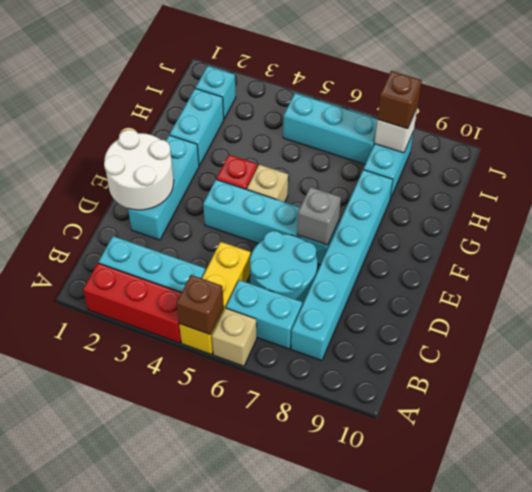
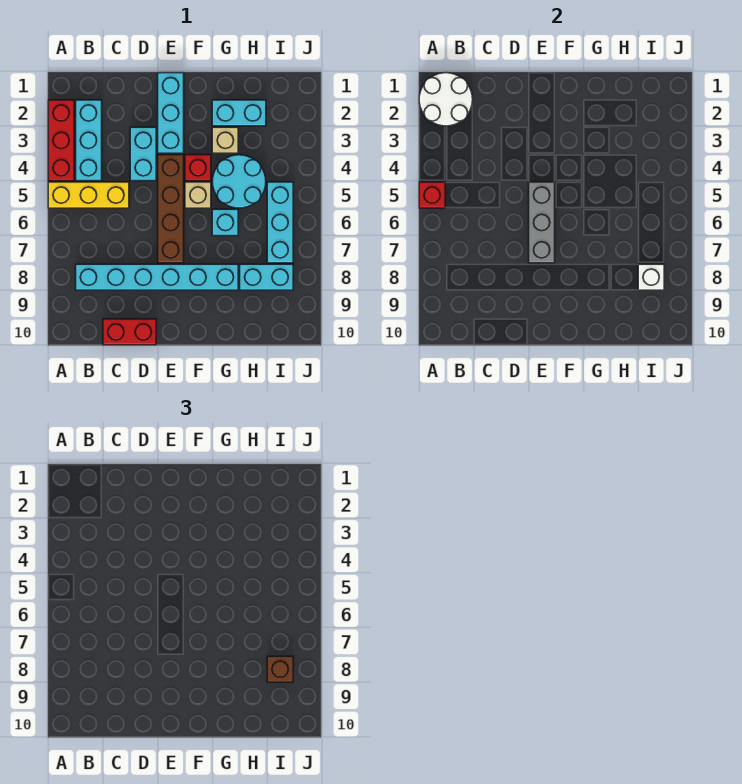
brown 1x1 brick [177,275,224,335] -> red 1x1 brick [419,182,445,208]
tan 1x1 brick [212,308,257,366] -> tan 1x1 brick moved to [212,127,238,153]
cyan 1x2 brick [226,280,302,349] -> cyan 1x2 brick moved to [130,127,156,181]
cyan 2x2 round brick [250,231,317,305] -> cyan 2x2 round brick moved to [212,155,266,208]
none -> red 1x2 brick [103,319,156,345]
white 2x2 round brick [104,130,174,210] -> white 2x2 round brick moved to [419,73,473,126]
cyan 1x3 brick [128,135,199,240] -> cyan 1x3 brick turned to [158,73,184,153]
cyan 1x4 brick [203,179,339,265] -> brown 1x4 brick [158,155,184,263]
grey 1x1 brick [297,187,341,245] -> grey 1x3 brick [529,182,555,263]
cyan 1x1 brick [196,66,236,119] -> cyan 1x1 brick moved to [212,209,238,236]

